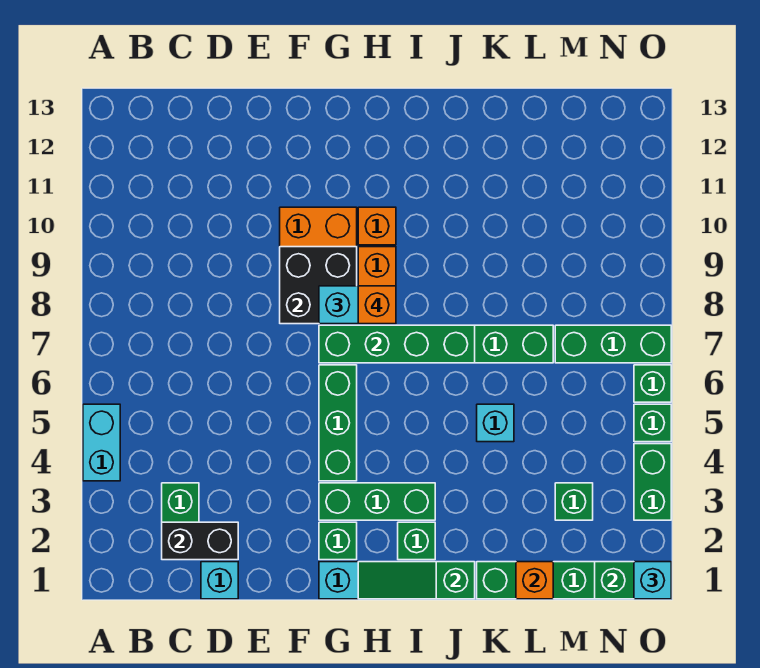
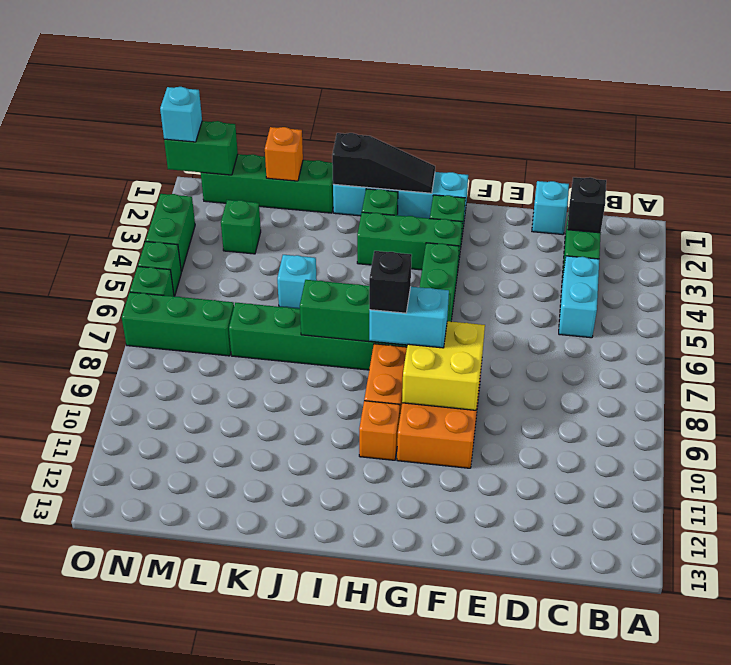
cyan 1x2 brick [83,404,120,481] -> cyan 1x2 brick moved to [559,256,599,338]
black 1x2 brick [162,522,238,560] -> black 1x1 brick [568,177,606,233]
black 2x2 brick [280,247,357,324] -> yellow 2x2 brick [402,321,485,410]
green 1x3 slope [358,562,475,599] -> black 1x3 slope [332,133,435,193]
orange 1x1 brick [358,286,396,324] -> black 1x1 brick [369,251,412,313]

